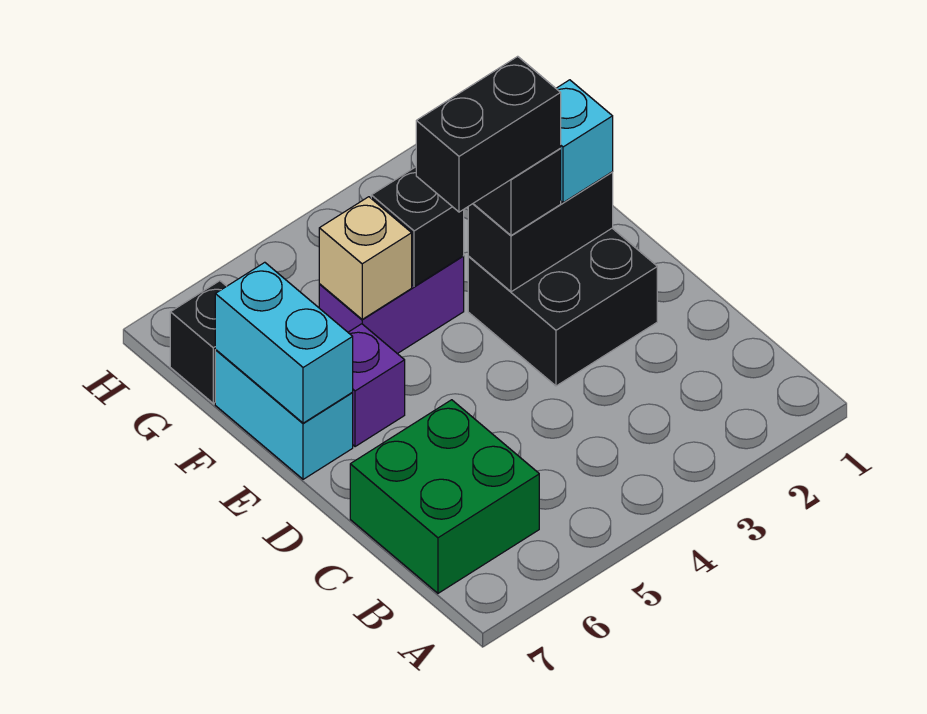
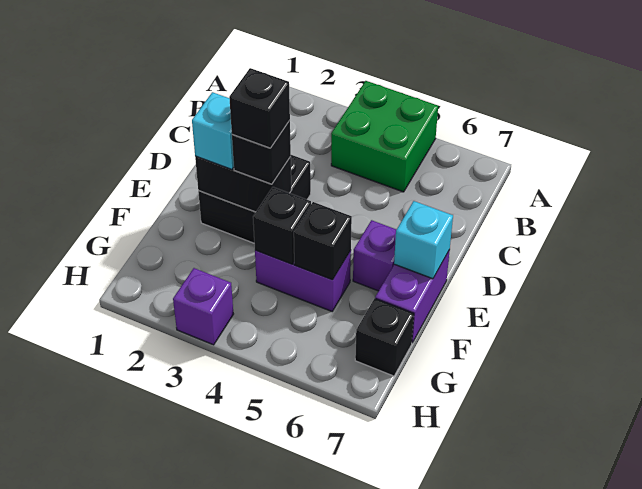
green 2x2 brick [350,400,539,593] -> green 2x2 brick moved to [331,81,438,192]
black 1x2 brick [416,56,561,212] -> black 1x1 brick [229,68,290,148]
cyan 1x2 brick [215,350,353,479] -> purple 1x2 brick [375,250,450,343]
cyan 1x2 brick [215,262,353,423] -> cyan 1x1 brick [394,201,453,279]
tan 1x1 brick [319,197,412,319] -> black 1x1 brick [294,202,352,280]
none -> purple 1x1 brick [173,268,233,345]

